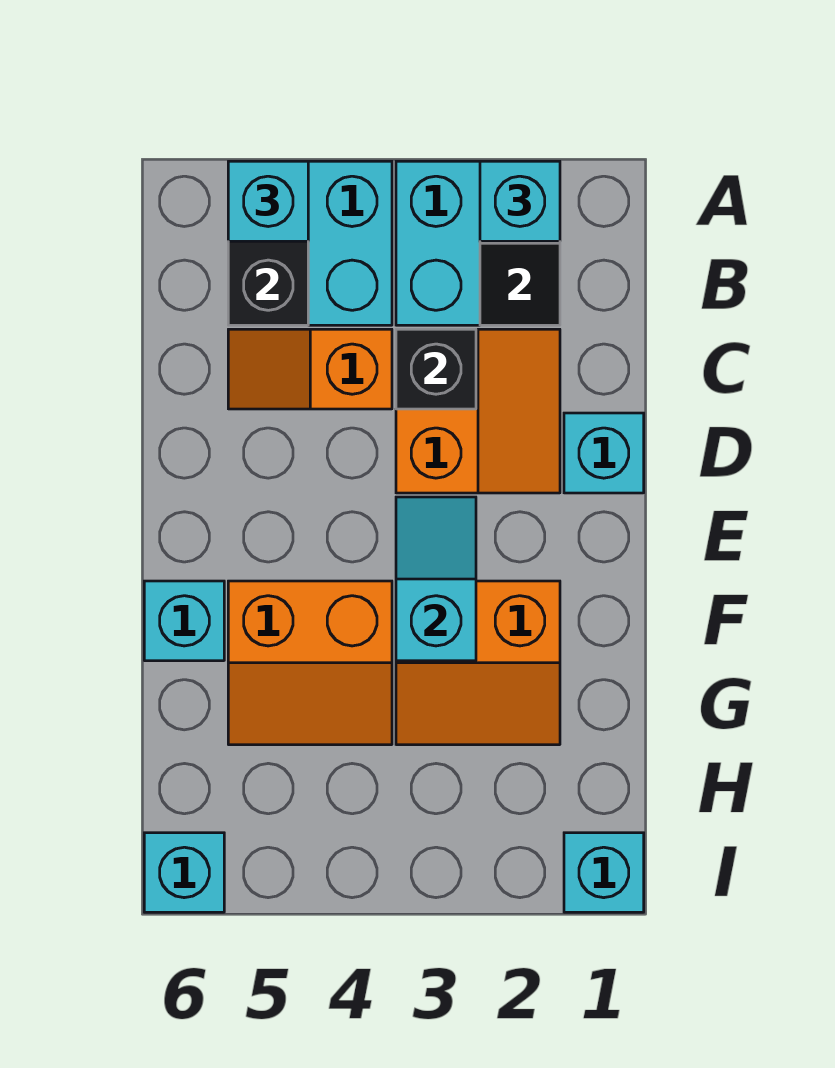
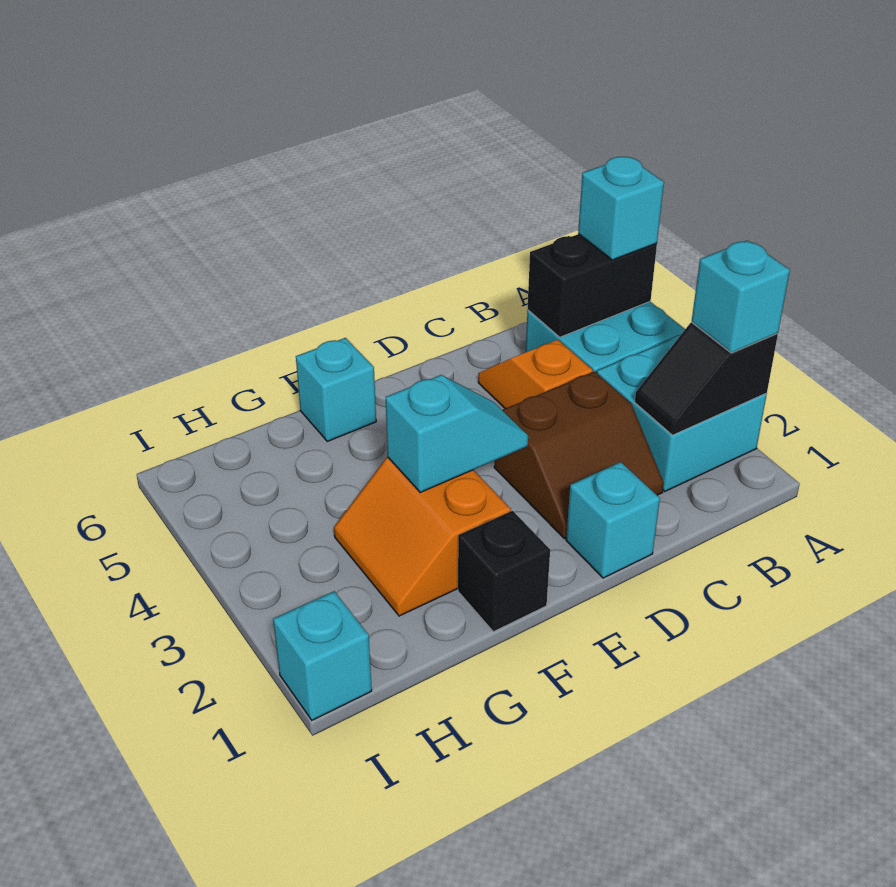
orange 2x2 slope [396,329,560,493] -> brown 2x2 slope [494,372,664,539]
black 1x1 brick [396,329,476,409] -> black 1x1 brick moved to [458,511,550,632]
orange 2x2 slope [228,581,392,745] -> none
cyan 1x1 brick [144,833,224,912] -> none

